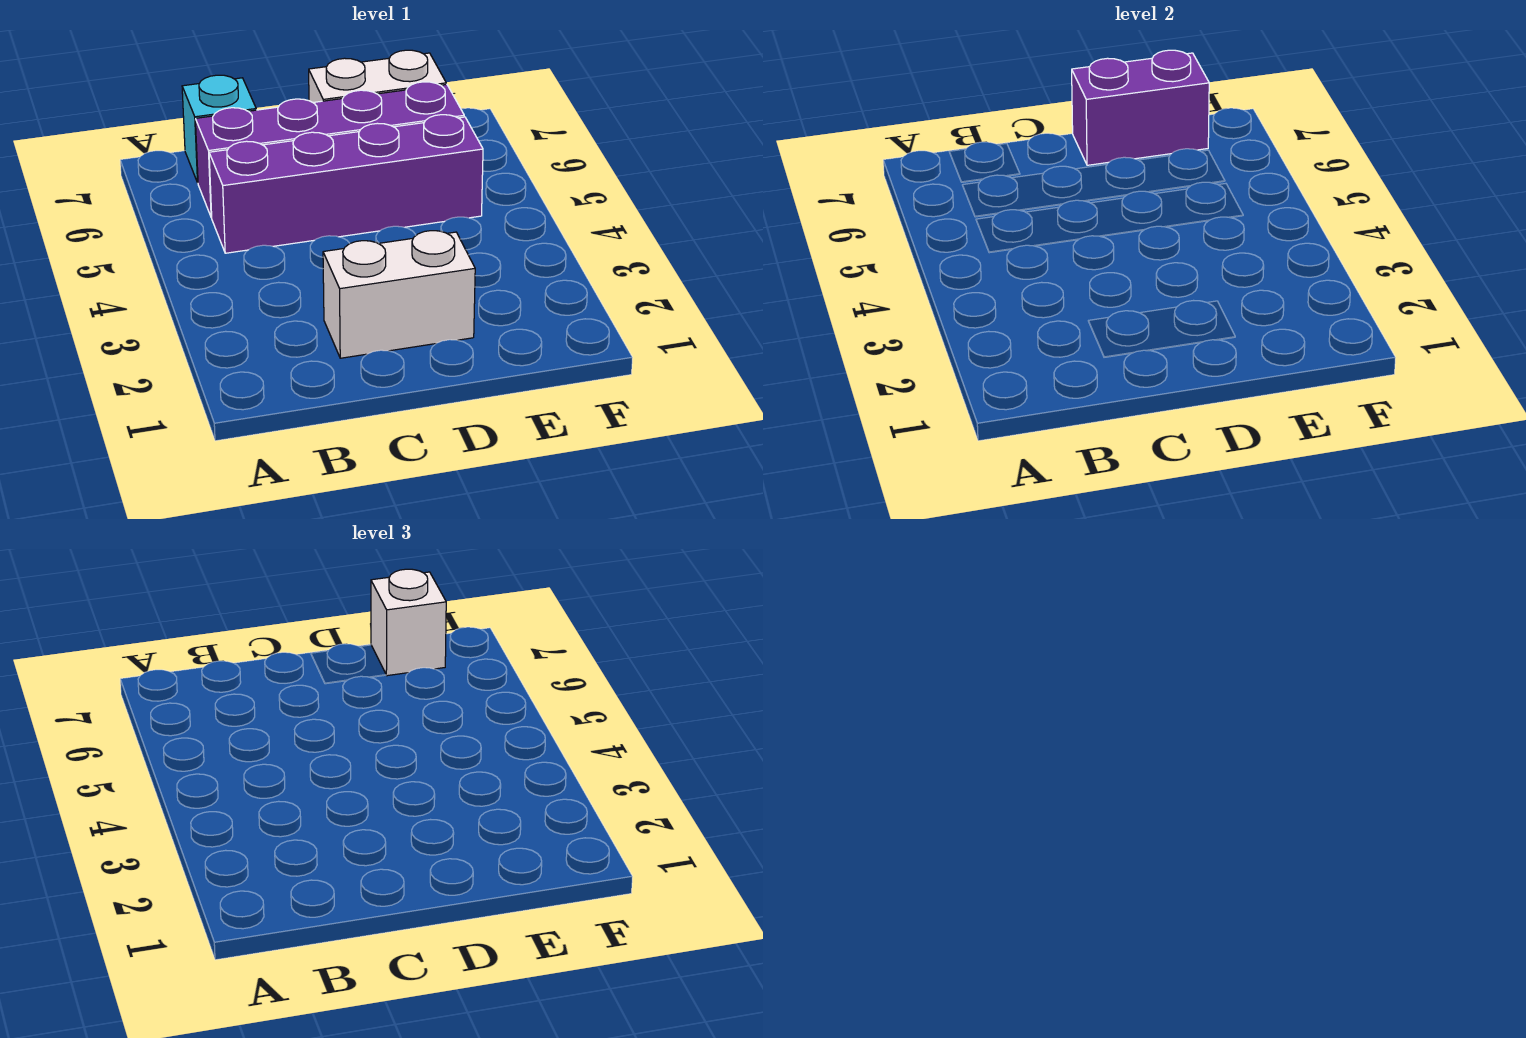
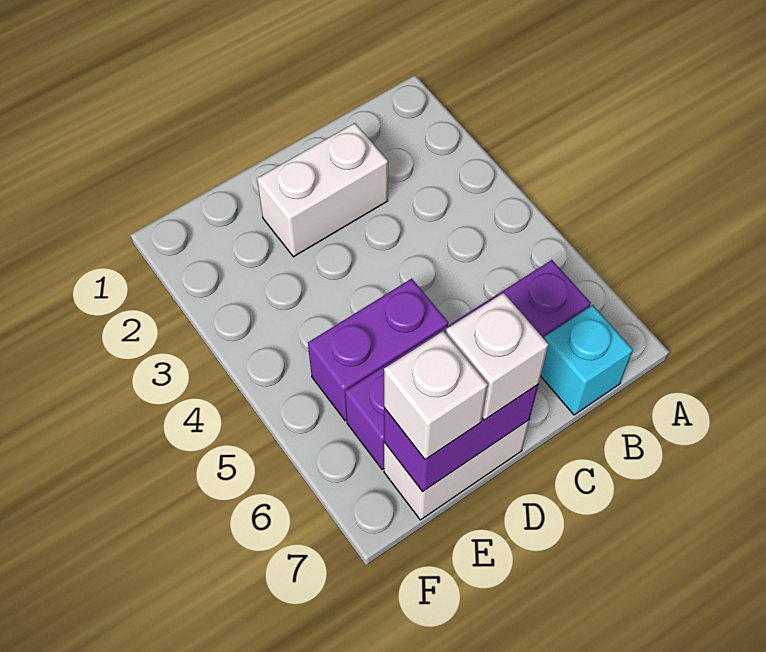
purple 1x4 brick [209,115,483,253] -> purple 1x2 brick [308,279,448,421]
none -> white 1x1 brick [446,293,549,420]

